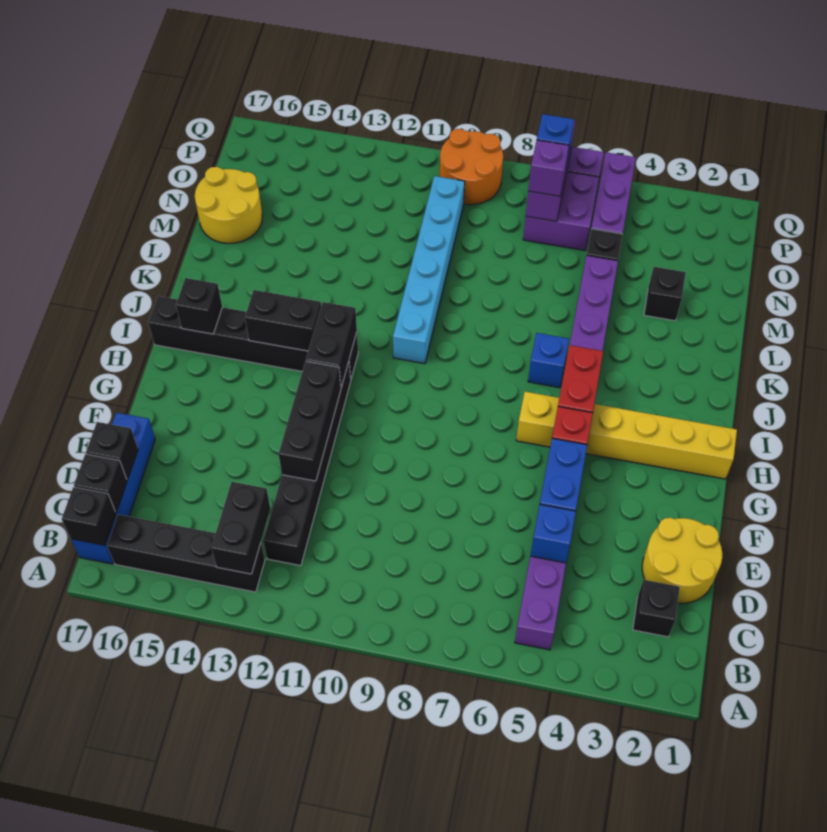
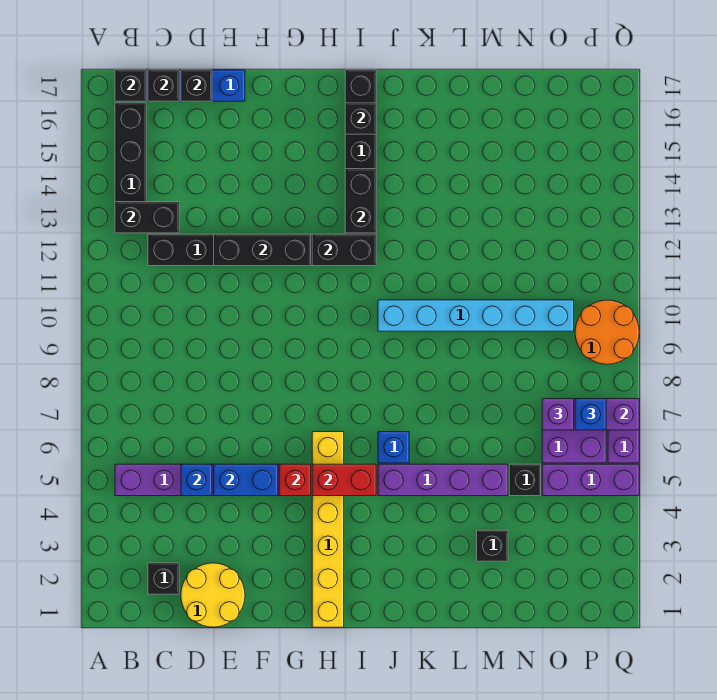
yellow 2x2 round brick [195,167,262,243] -> none

